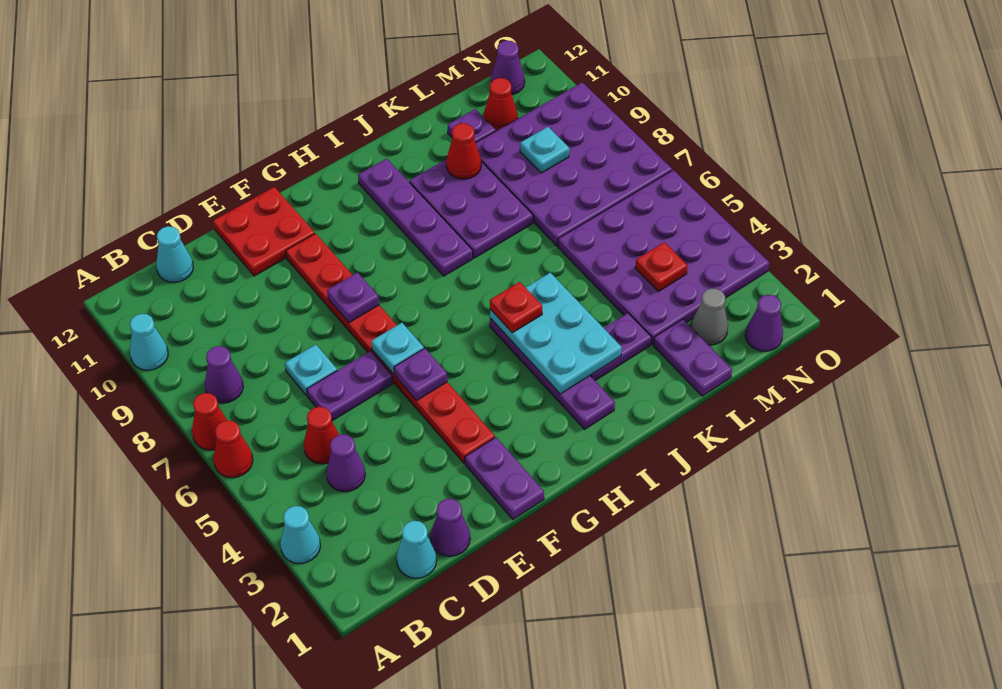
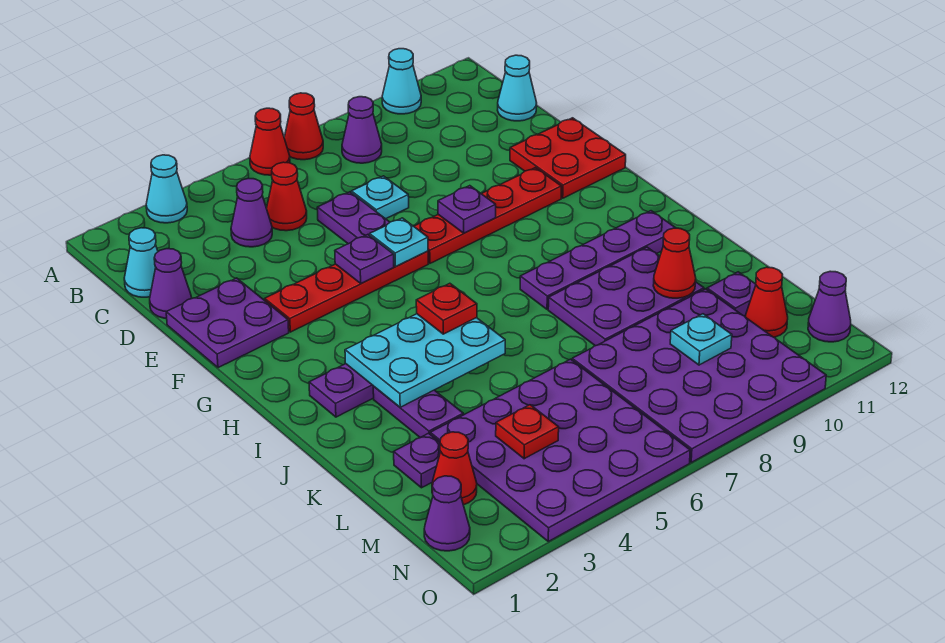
purple 1x2 plate [465,437,544,519] -> purple 2x2 plate [166,278,289,368]
purple 1x2 plate [653,319,732,396] -> purple 1x1 plate [394,433,441,488]
grey 1x1 cone [691,288,728,345] -> red 1x1 cone [432,432,477,505]

